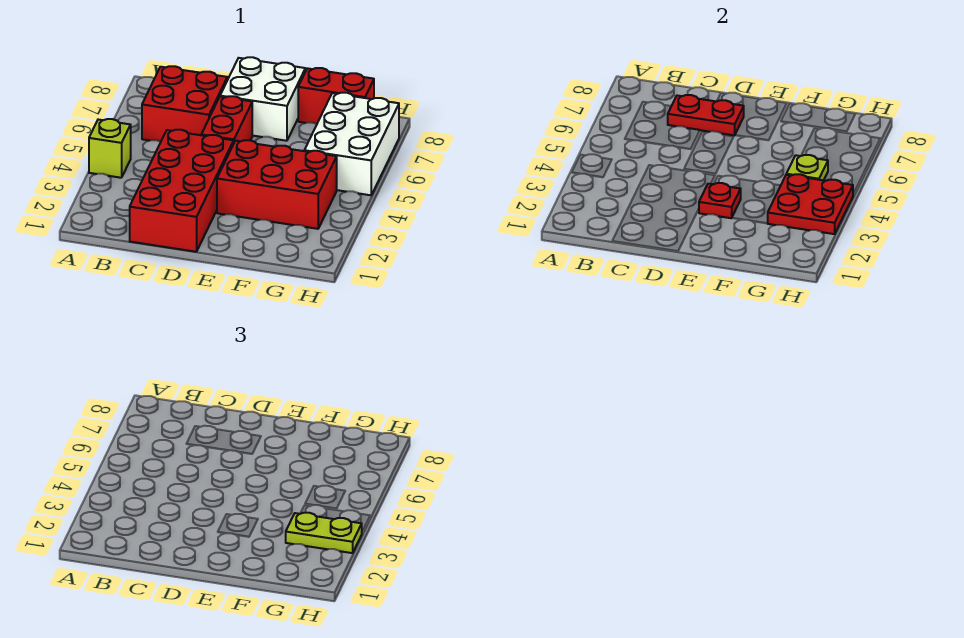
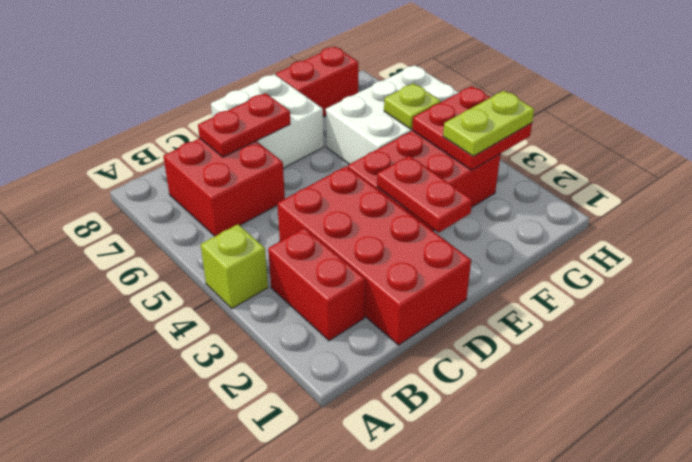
red 1x2 brick [201,96,252,142] -> red 1x2 brick moved to [268,228,365,341]
red 1x1 plate [699,183,741,218] -> red 1x2 plate [377,156,472,232]
white 2x3 brick [304,93,399,195] -> white 2x3 brick turned to [326,65,459,164]

